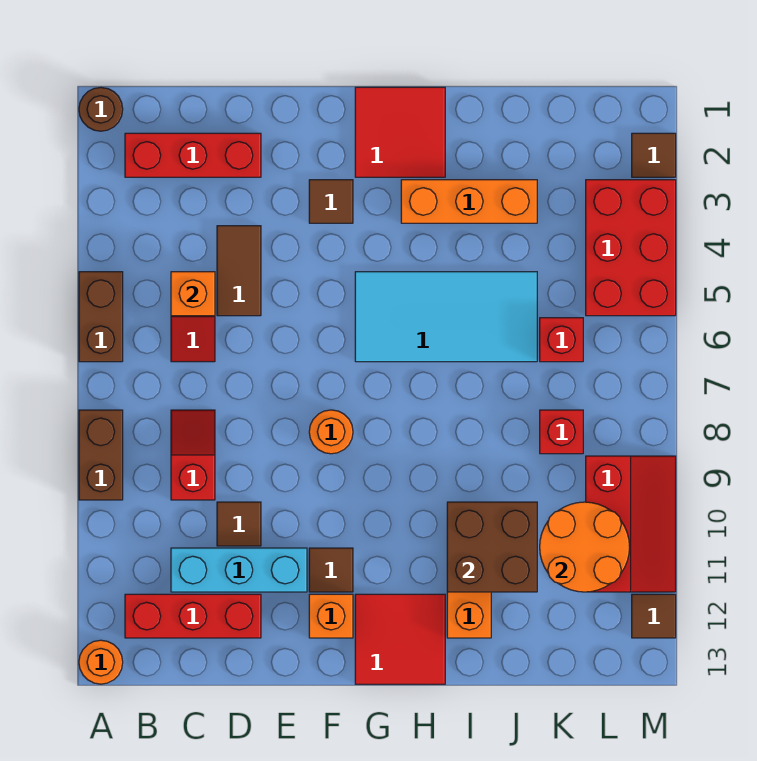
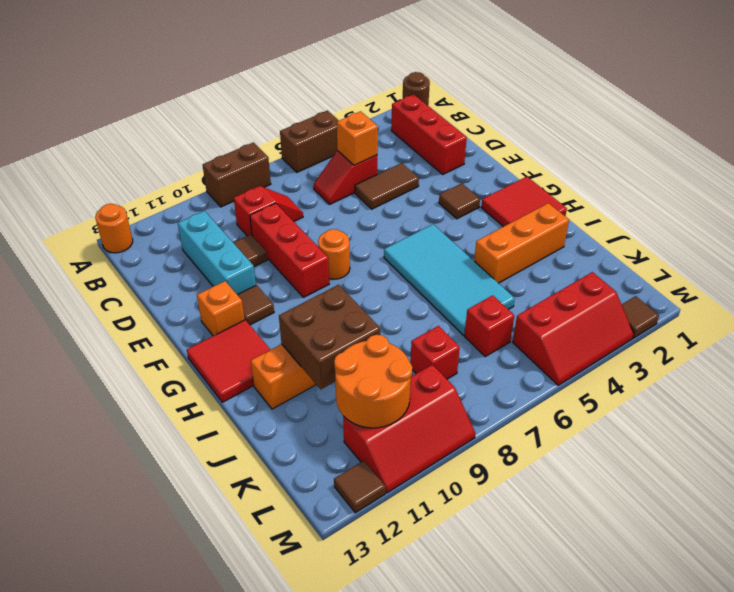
red 1x3 brick [125,594,261,638] -> red 1x3 brick moved to [250,203,329,297]
orange 1x3 brick [401,180,537,223] -> orange 1x3 brick turned to [474,203,569,283]
red 2x3 brick [586,180,676,316] -> red 2x3 slope [513,272,634,385]

